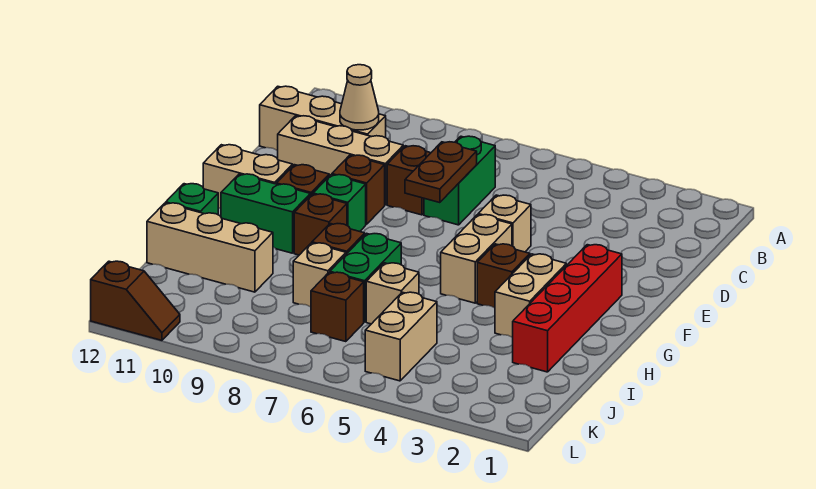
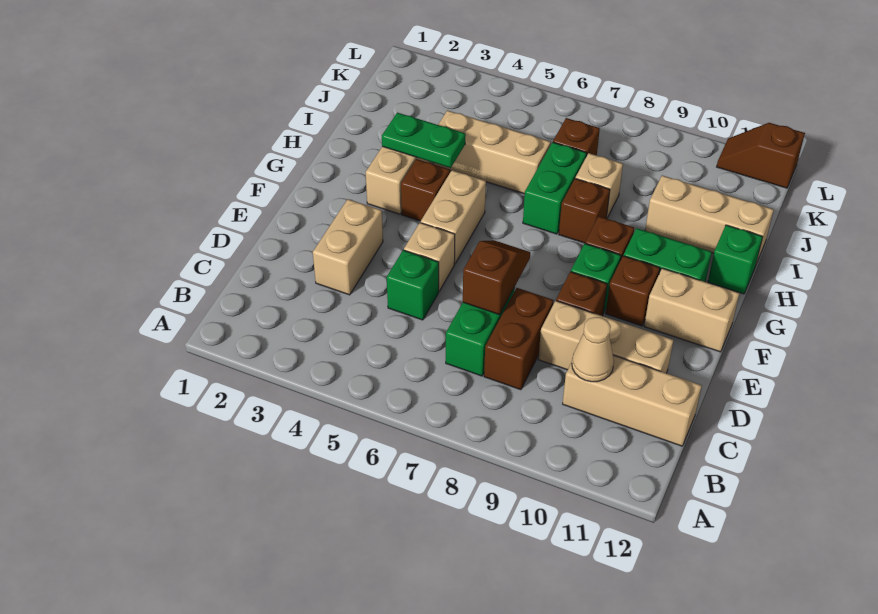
none -> green 1x1 brick [387,250,439,320]
brown 1x2 plate [405,142,477,203] -> brown 1x2 slope [463,240,530,315]
brown 1x1 brick [387,146,430,215] -> brown 1x2 brick [484,288,554,390]
red 1x4 brick [513,245,622,372] -> none
none -> green 1x2 plate [382,113,466,168]
tan 1x1 brick [366,263,419,324] -> tan 1x3 brick [433,110,551,194]
tan 1x2 brick [365,292,437,381] -> tan 1x2 brick moved to [313,199,383,295]

